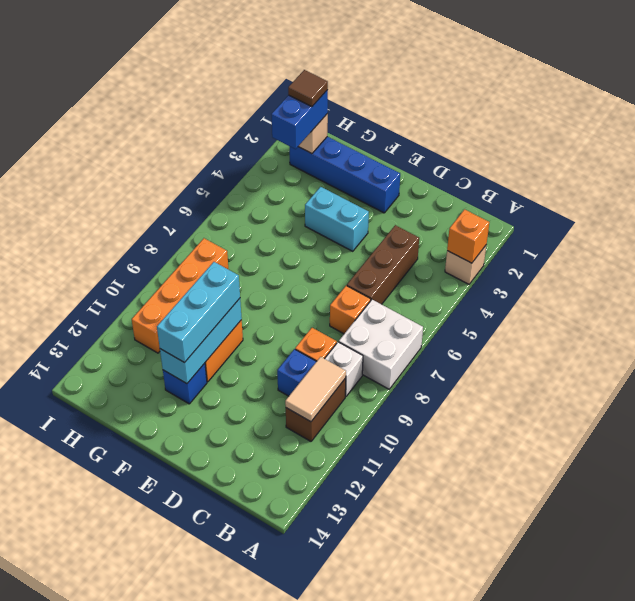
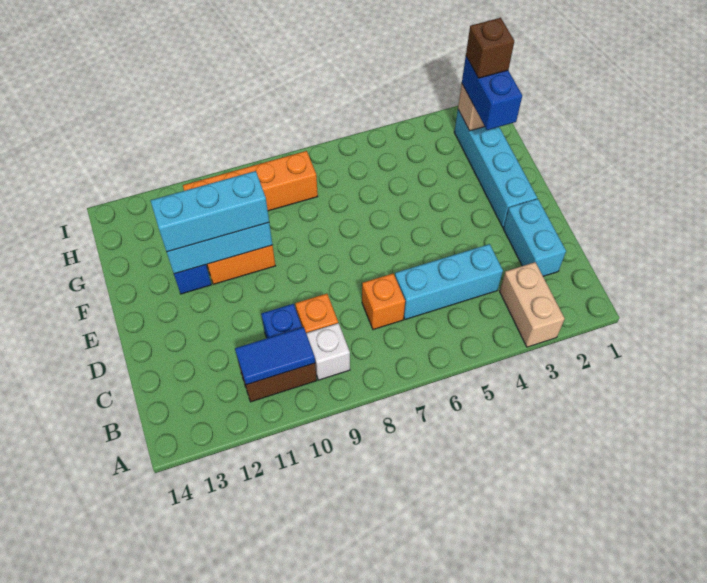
tan 1x1 brick [445,246,486,284] -> tan 1x2 brick [500,262,565,347]
orange 1x1 brick [447,209,489,263] -> none
white 2x2 brick [339,300,423,389] -> none
tan 1x2 tile [285,357,346,422] -> blue 1x2 tile [235,327,315,385]
brown 1x3 brick [347,225,419,304] -> cyan 1x3 brick [395,244,503,319]
blue 1x4 brick [289,137,400,213] -> cyan 1x4 brick [454,110,537,228]
cyan 1x2 brick [305,187,369,251] -> cyan 1x2 brick moved to [503,199,566,276]
blue 1x2 brick [271,90,328,149] -> blue 1x2 brick turned to [462,57,522,130]
brown 1x1 tile [288,70,328,107] -> brown 1x1 brick [466,18,514,78]

